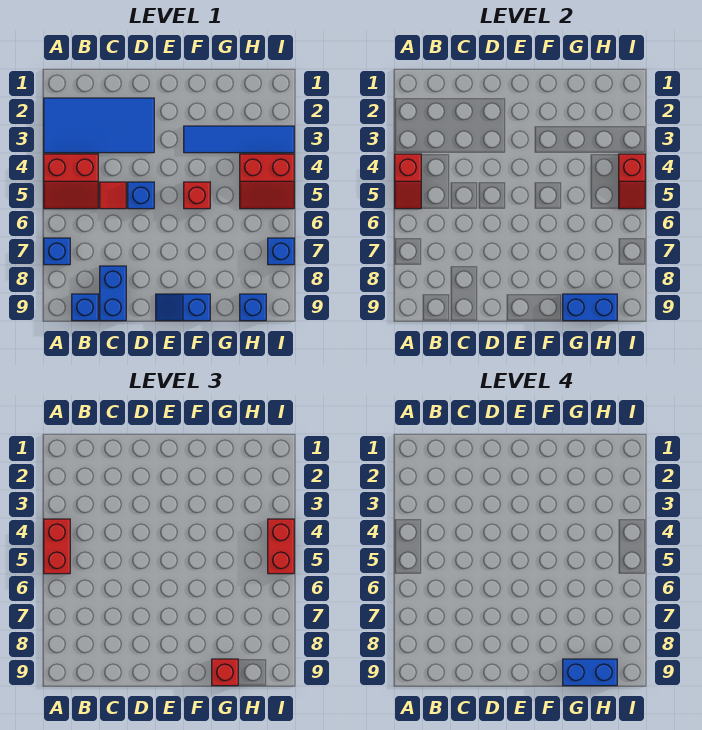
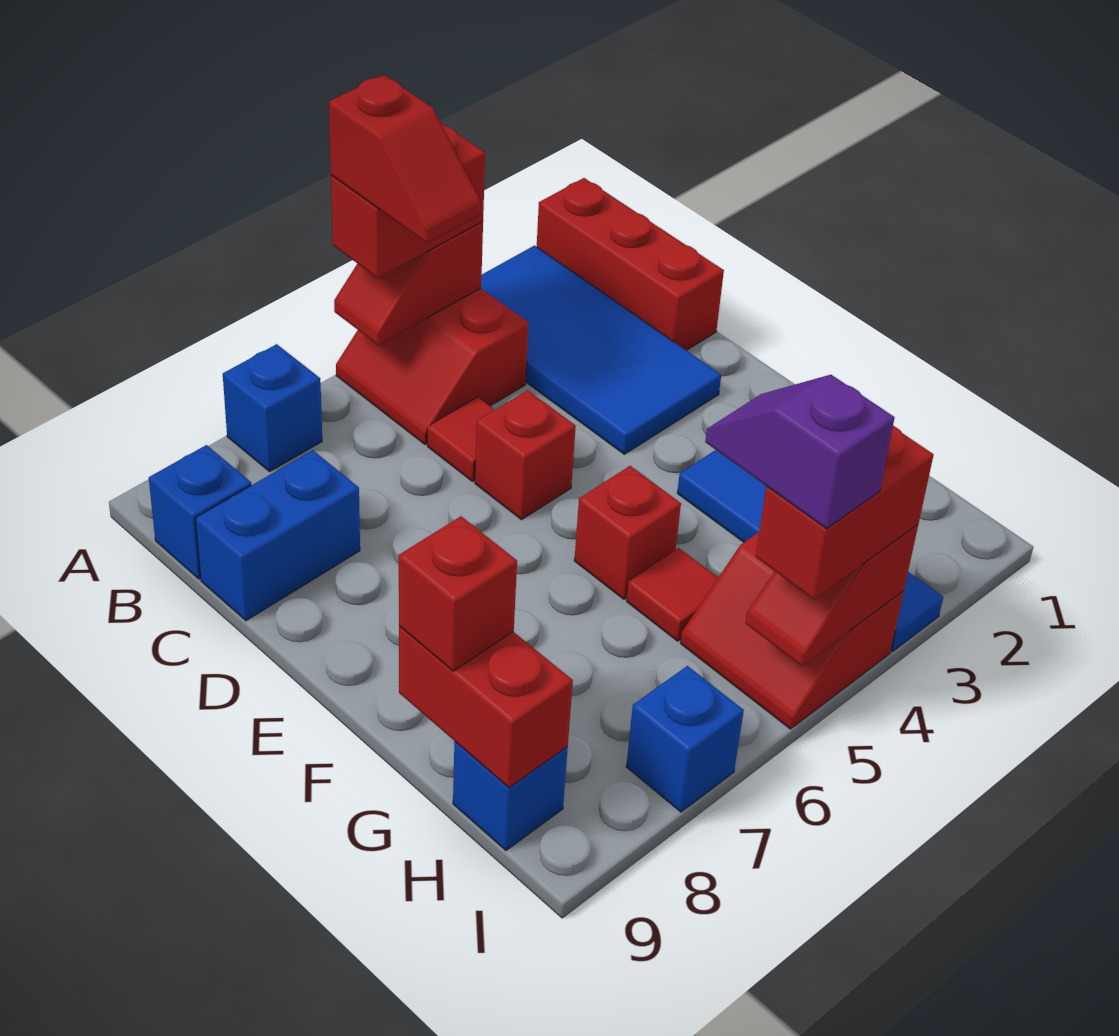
none -> red 1x3 brick [537,178,724,350]
none -> red 1x2 slope [329,75,481,243]
blue 1x1 brick [128,182,154,209] -> red 1x1 brick [475,390,576,520]
blue 1x2 slope [156,294,210,321] -> none
none -> red 1x1 tile [627,548,718,641]
blue 1x2 brick [563,294,617,321] -> red 1x2 brick [399,626,573,788]
blue 1x2 brick [563,659,617,686] -> none
none -> purple 1x2 slope [705,375,895,529]

